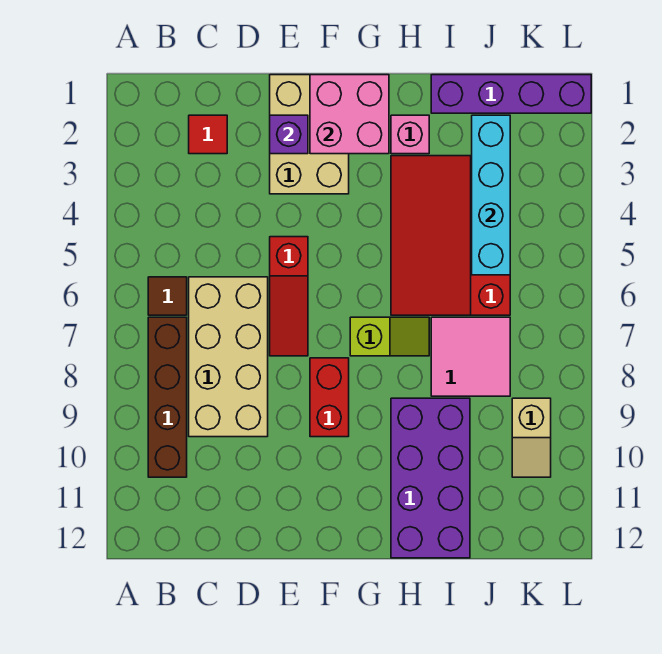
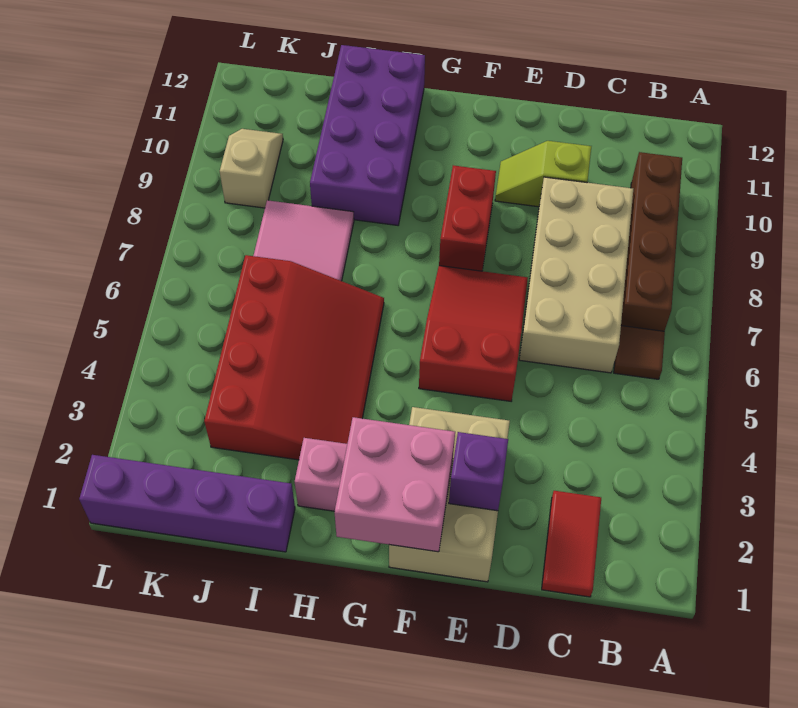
red 1x1 tile [189,115,227,154] -> red 1x2 tile [542,491,601,597]
red 1x3 slope [270,237,308,356] -> red 2x3 slope [419,266,528,401]
lime 1x2 slope [350,317,429,356] -> lime 1x2 slope moved to [495,141,591,207]
cyan 1x4 brick [472,115,510,275] -> none

